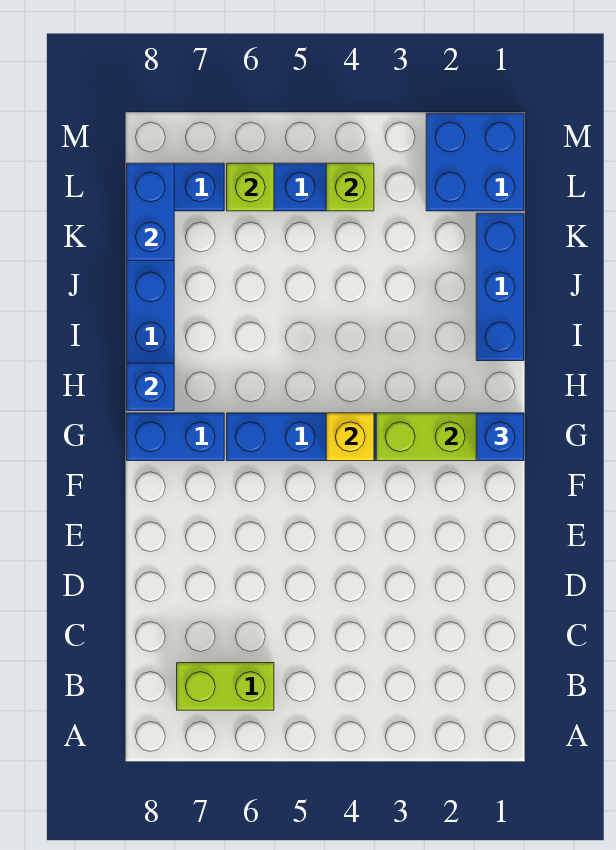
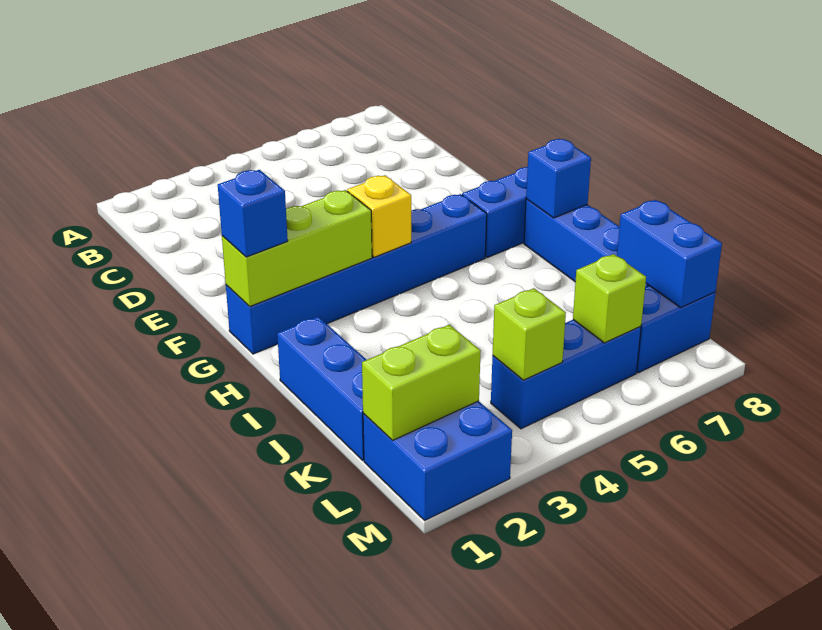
lime 1x2 brick [177,663,274,710] -> lime 1x2 brick moved to [362,325,481,440]

